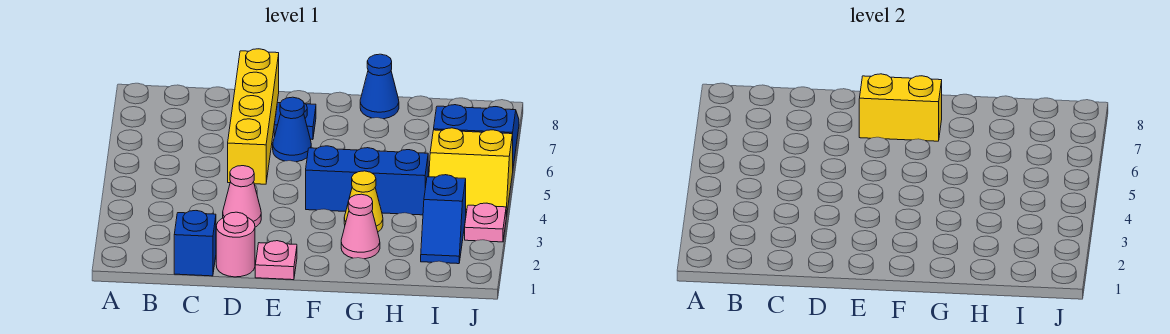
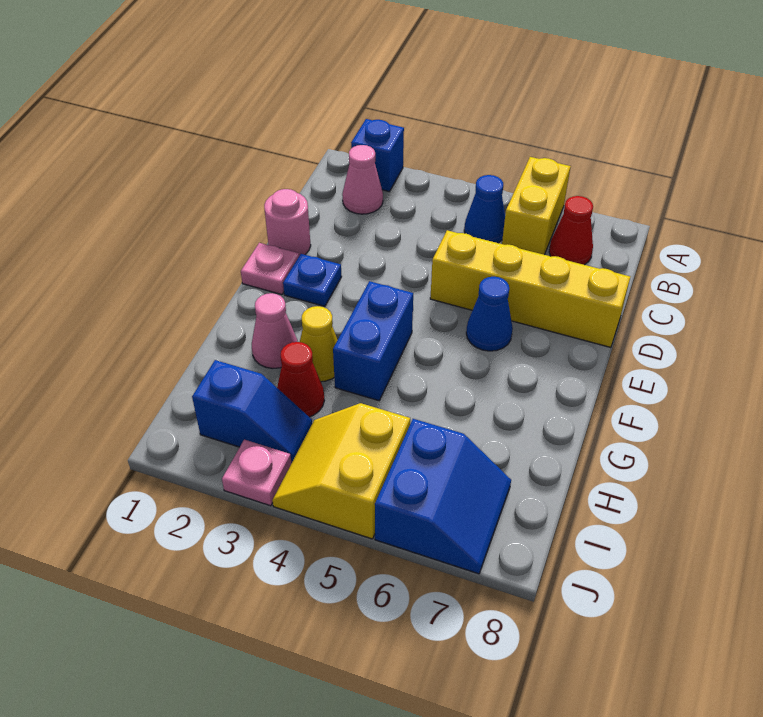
none -> red 1x1 cone [549,196,593,265]
blue 1x1 brick [174,211,216,276] -> blue 1x1 brick moved to [351,119,404,191]
pink 1x1 cone [223,166,261,227] -> pink 1x1 cone moved to [342,145,383,214]
blue 1x1 plate [274,103,316,140] -> blue 1x1 plate moved to [283,254,342,306]
yellow 1x2 brick [859,74,942,141] -> yellow 1x2 brick moved to [502,157,571,255]
blue 1x3 brick [306,146,428,215] -> blue 1x2 brick [333,281,413,401]
blue 1x1 cone [360,54,399,119] -> blue 1x1 cone moved to [464,175,505,243]
none -> red 1x1 cone [277,342,324,417]
blue 1x2 slope [421,175,466,264] -> blue 1x2 slope turned to [192,360,312,463]

